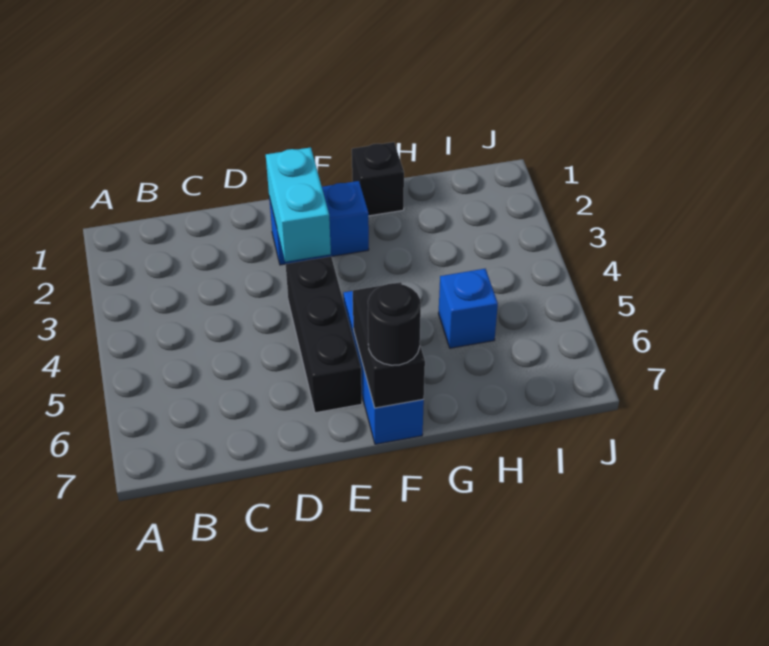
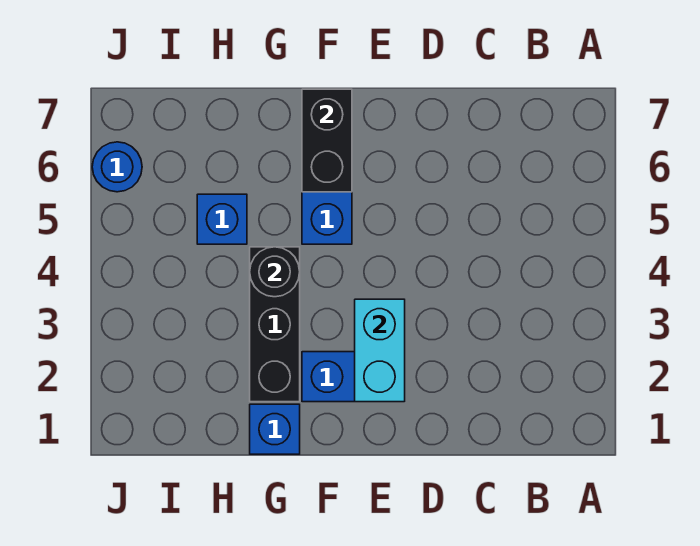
black 1x3 brick [286,257,362,413] -> black 1x3 brick moved to [250,247,300,402]
black 1x1 round brick [368,283,421,365] -> black 1x1 round brick moved to [250,247,300,297]
black 1x1 brick [352,142,404,216] -> blue 1x1 brick [250,404,300,454]
none -> blue 1x1 round brick [92,142,142,192]

